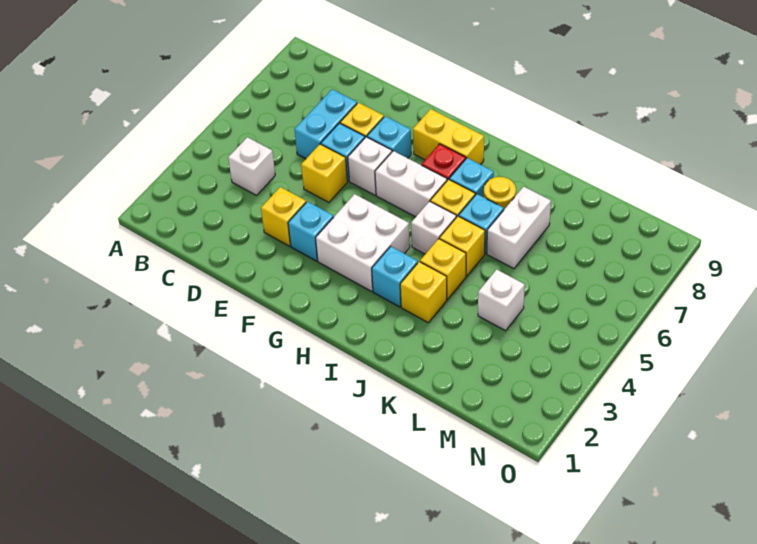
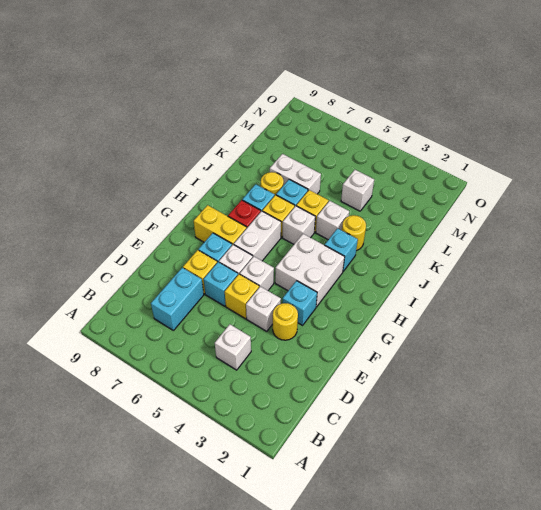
cyan 1x2 brick [294,89,357,159] -> cyan 1x2 brick turned to [151,268,204,330]
yellow 1x1 brick [261,187,306,246] -> yellow 1x1 round brick [273,303,298,340]
none -> white 1x1 brick [246,286,281,331]
none -> white 1x1 brick [240,257,274,291]
yellow 1x2 brick [413,109,484,165] -> yellow 1x2 brick turned to [194,205,247,245]
yellow 1x1 brick [400,262,447,322] -> yellow 1x1 round brick [342,215,366,251]
yellow 1x1 brick [420,239,466,299] -> white 1x1 brick [316,201,349,240]

